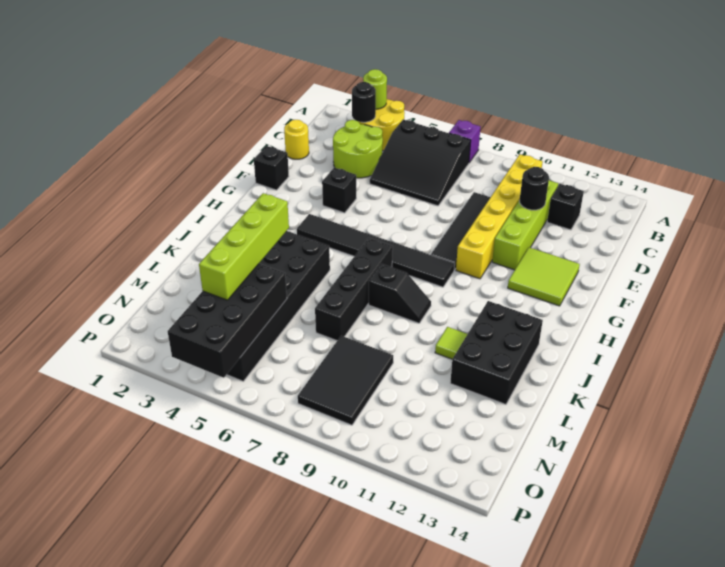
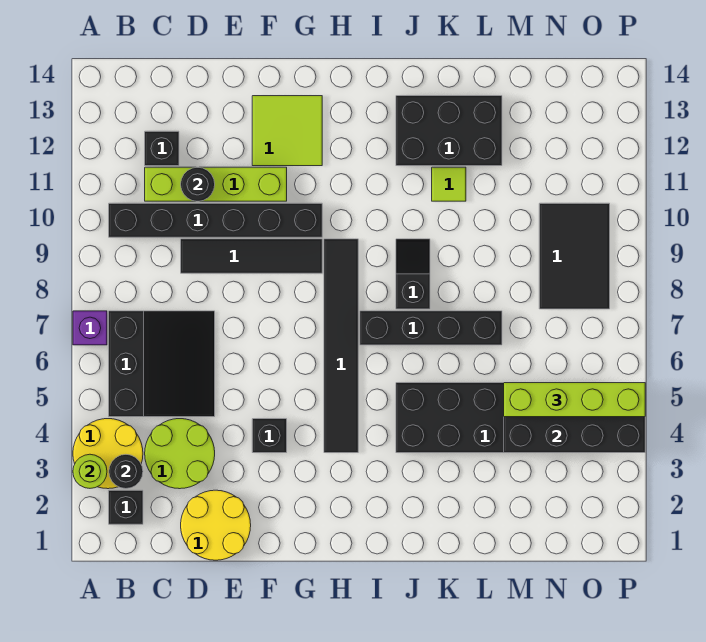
yellow 1x6 brick [456,154,543,279] -> black 1x6 brick [109,203,322,237]
yellow 1x1 round brick [284,120,309,159] -> yellow 2x2 round brick [181,490,251,560]
black 1x1 brick [254,146,289,190] -> black 1x1 brick moved to [109,490,143,524]
lime 1x4 brick [199,193,289,300] -> lime 1x4 brick moved to [504,383,645,417]
black 2x3 tile [298,336,393,425] -> black 2x3 tile turned to [539,203,610,309]

